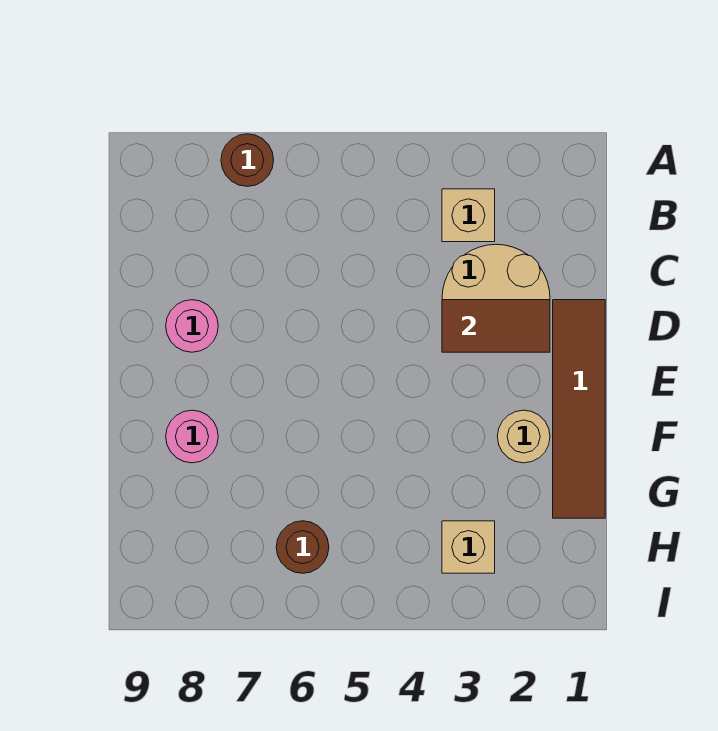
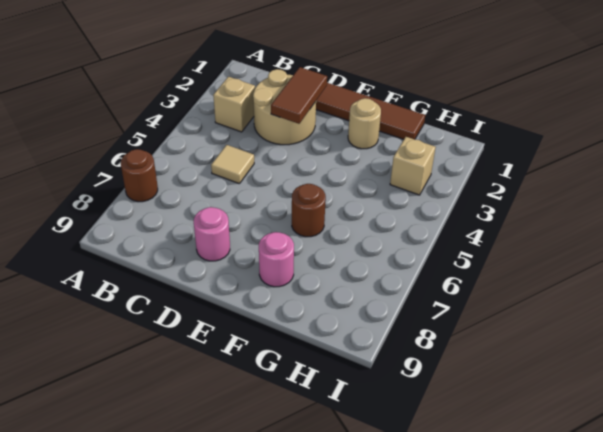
none -> tan 1x1 tile [211,145,254,184]
brown 1x1 round brick [276,521,329,573] -> brown 1x1 round brick moved to [292,184,326,237]

